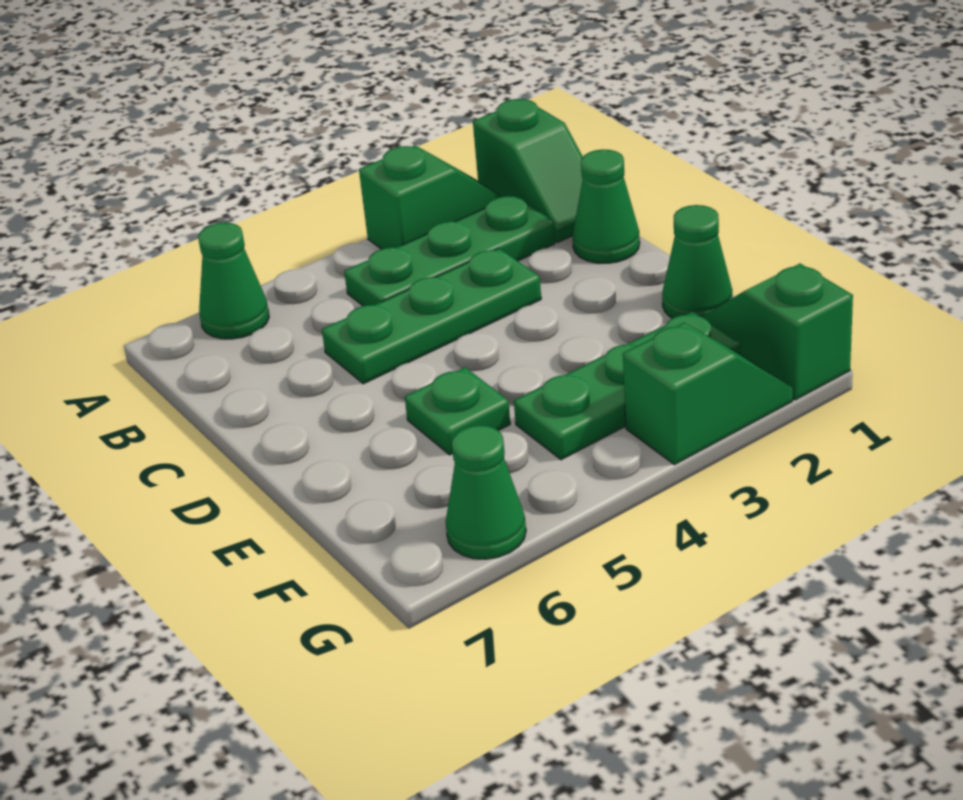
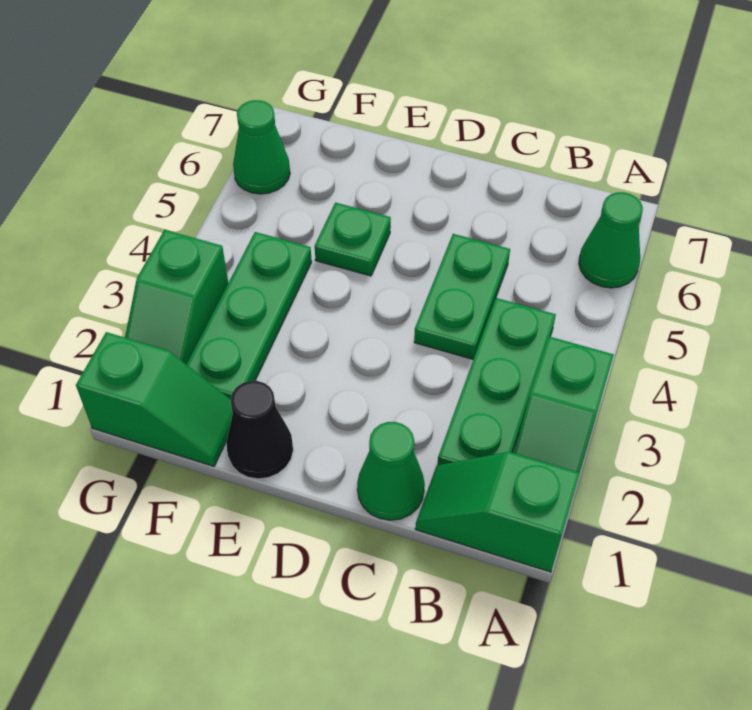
green 1x3 plate [322,248,541,384] -> green 1x2 plate [414,234,510,359]
green 1x1 cone [662,205,732,318] -> black 1x1 cone [226,381,293,479]

